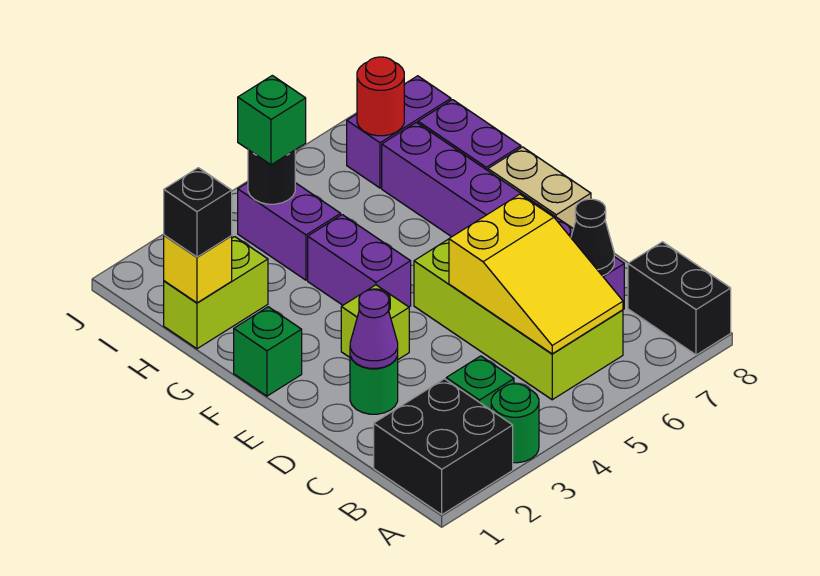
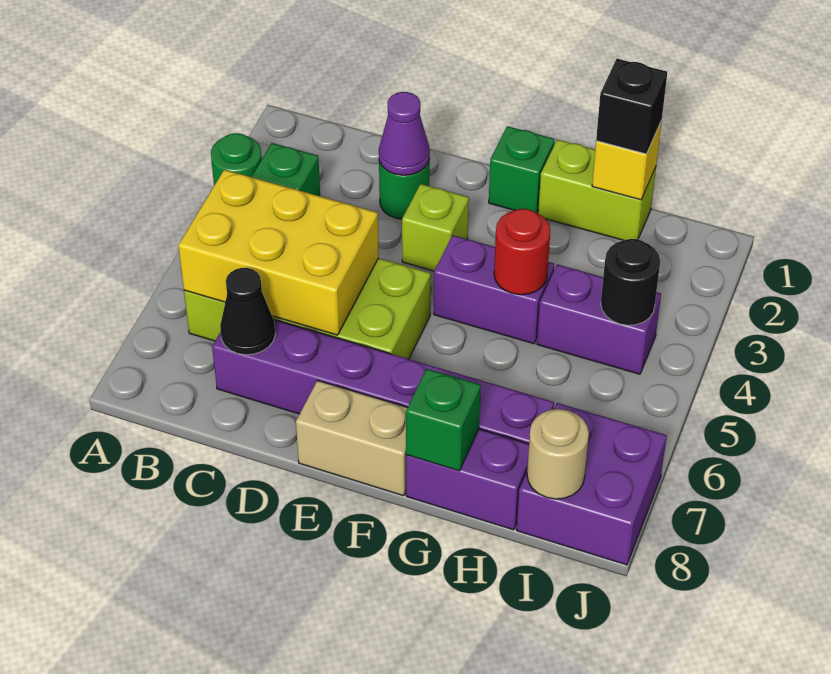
black 2x2 brick [374,379,513,515] -> none
black 1x2 brick [628,242,731,355] -> none
yellow 2x3 slope [449,194,623,354] -> yellow 2x3 brick [178,170,379,335]
lime 1x2 brick [164,237,268,349] -> lime 1x2 brick turned to [538,139,656,240]
green 1x1 brick [238,75,306,165] -> green 1x1 brick moved to [406,369,481,471]
purple 1x2 brick [347,76,451,188] -> purple 2x2 brick [517,403,667,565]
red 1x1 round brick [357,57,404,136] -> red 1x1 round brick moved to [494,209,550,295]
none -> tan 1x1 round brick [527,409,589,499]

